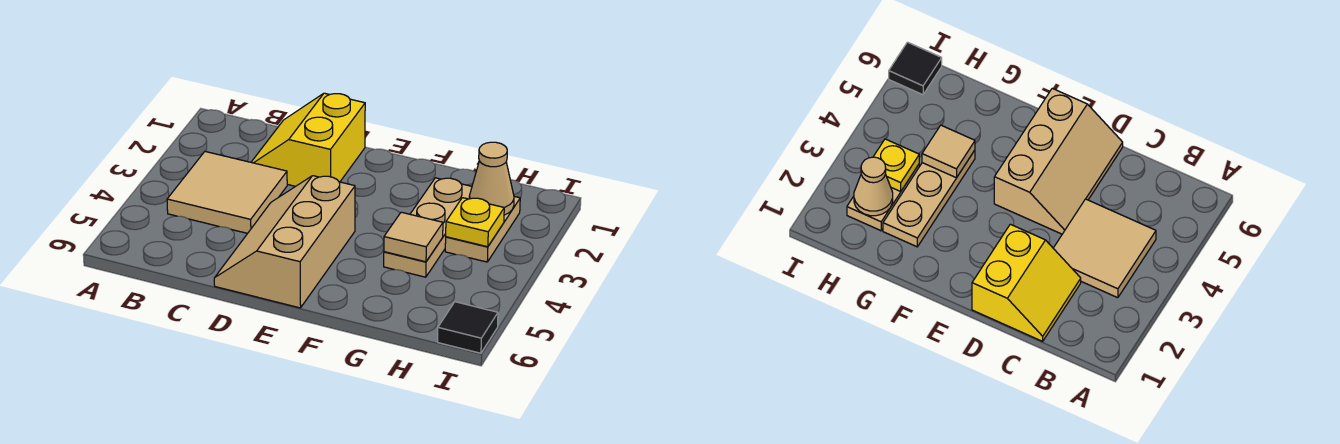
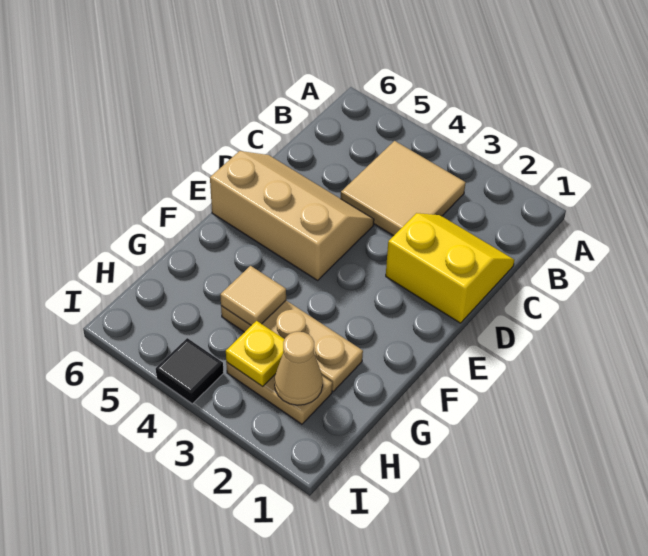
black 1x1 tile [438,302,498,353] -> black 1x1 tile moved to [156,338,224,404]

